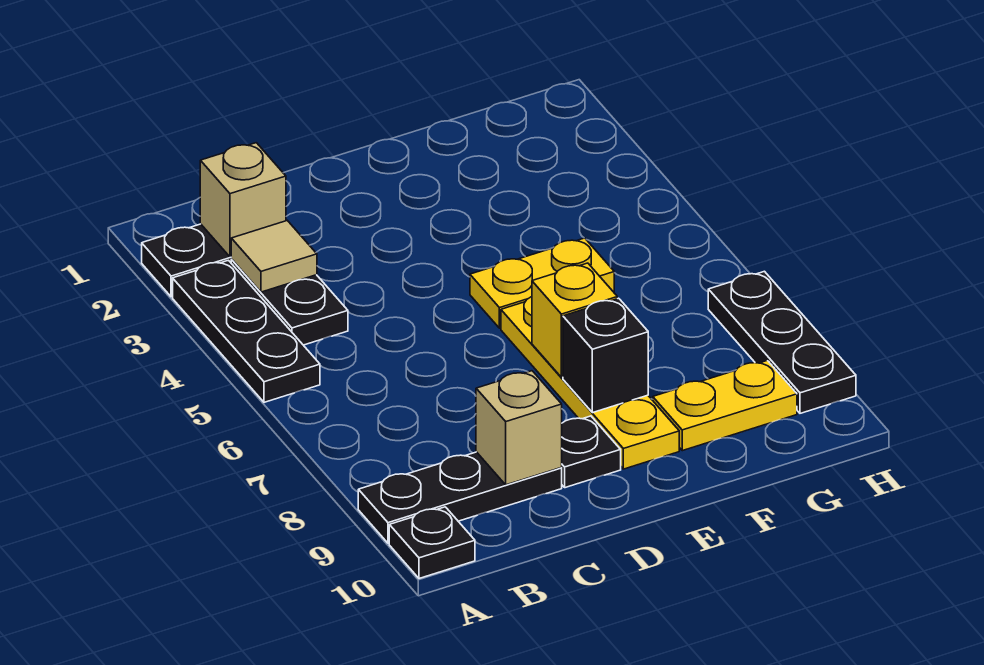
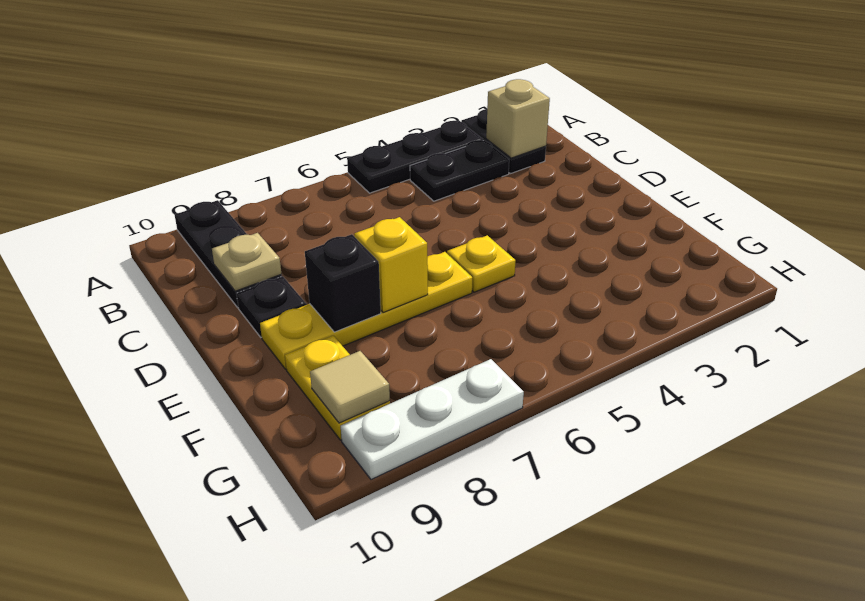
black 1x1 plate [389,507,475,578] -> none
tan 1x1 tile [231,221,317,292] -> tan 1x1 tile moved to [310,351,390,423]
tan 1x1 brick [476,371,562,485] -> tan 1x1 plate [212,233,281,291]
yellow 1x2 plate [470,238,614,328] -> yellow 1x1 plate [447,235,516,292]
black 1x3 plate [708,271,856,413] -> white 1x3 plate [341,359,524,480]

